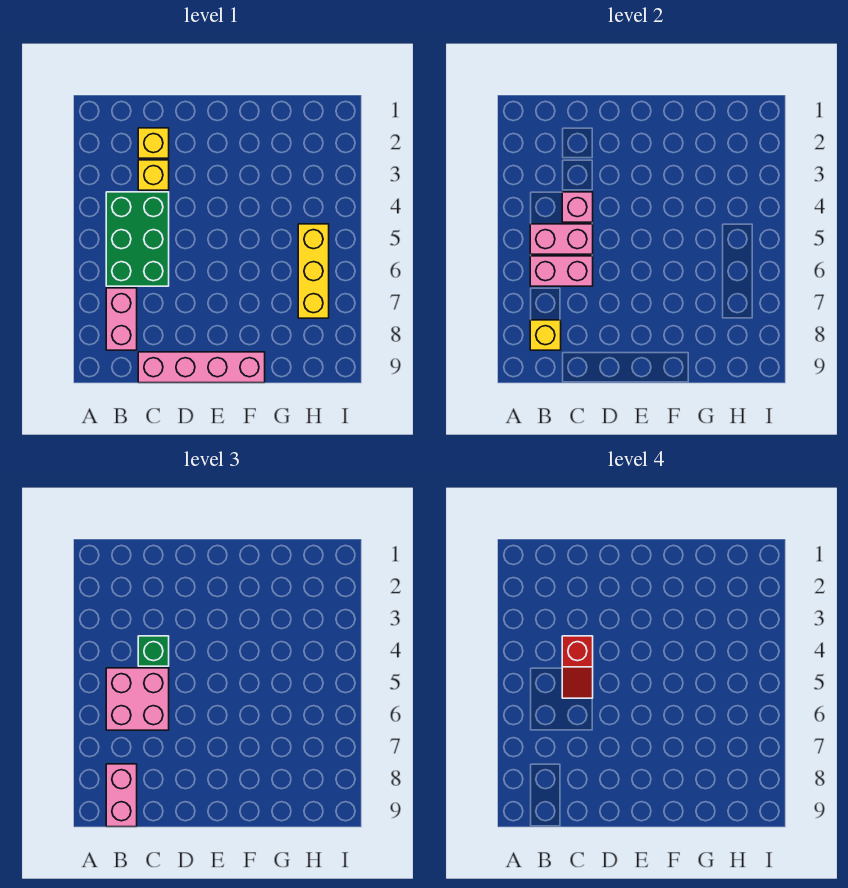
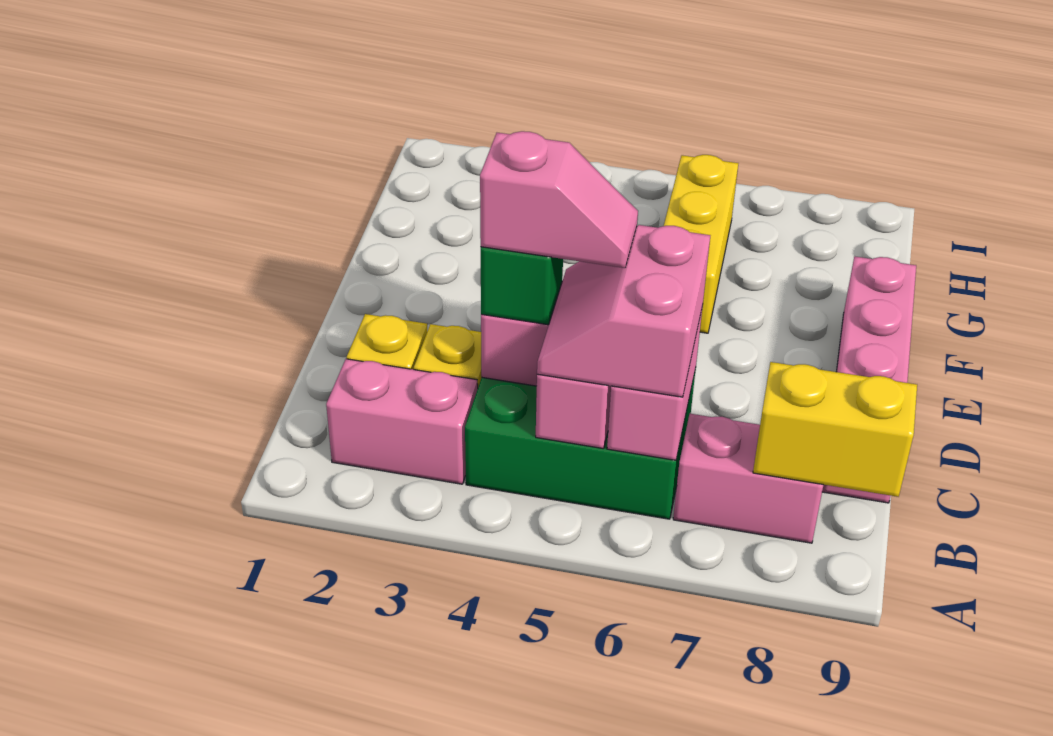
pink 2x2 brick [106,668,169,730] -> pink 2x2 slope [537,225,710,397]
yellow 1x1 brick [530,320,561,350] -> yellow 1x2 brick [753,362,917,497]
pink 1x2 brick [106,764,137,827] -> pink 1x2 brick moved to [326,359,478,484]
red 1x2 slope [562,636,593,698] -> pink 1x2 slope [480,131,638,268]
yellow 1x3 brick [298,224,329,318] -> yellow 1x3 brick turned to [664,155,738,333]

